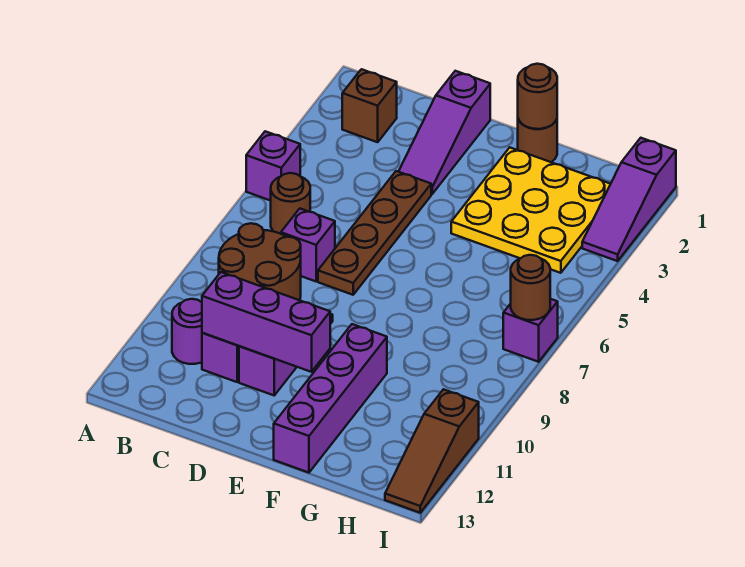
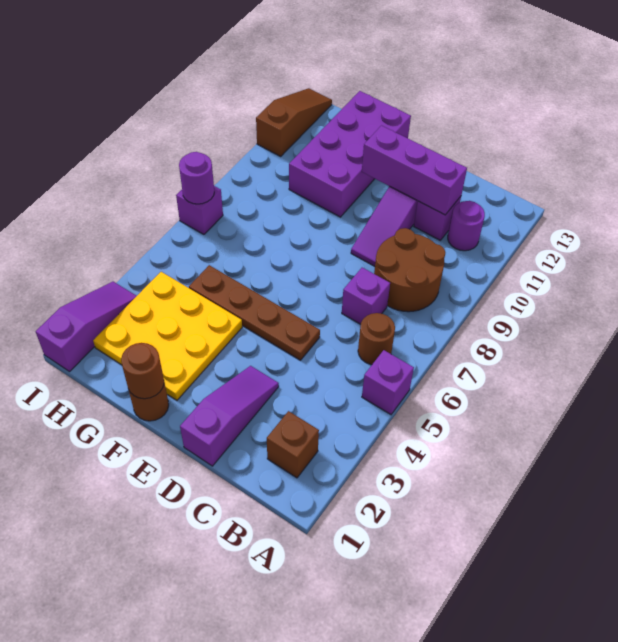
brown 1x4 plate [318,171,431,295] -> brown 1x4 plate turned to [189,265,320,360]
purple 1x4 brick [274,324,387,473] -> purple 2x4 brick [289,91,411,217]
brown 1x1 round brick [511,255,550,320] -> purple 1x1 round brick [179,152,214,204]

